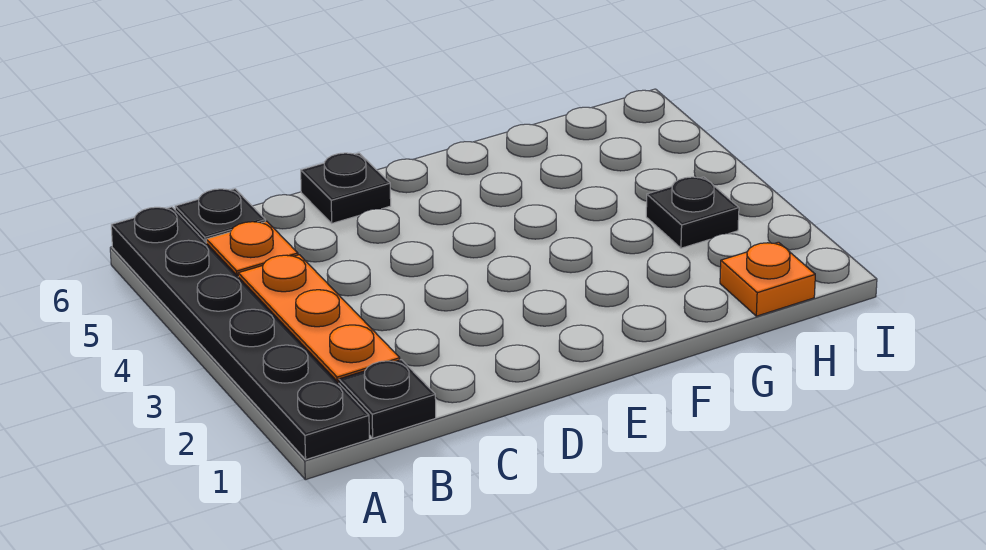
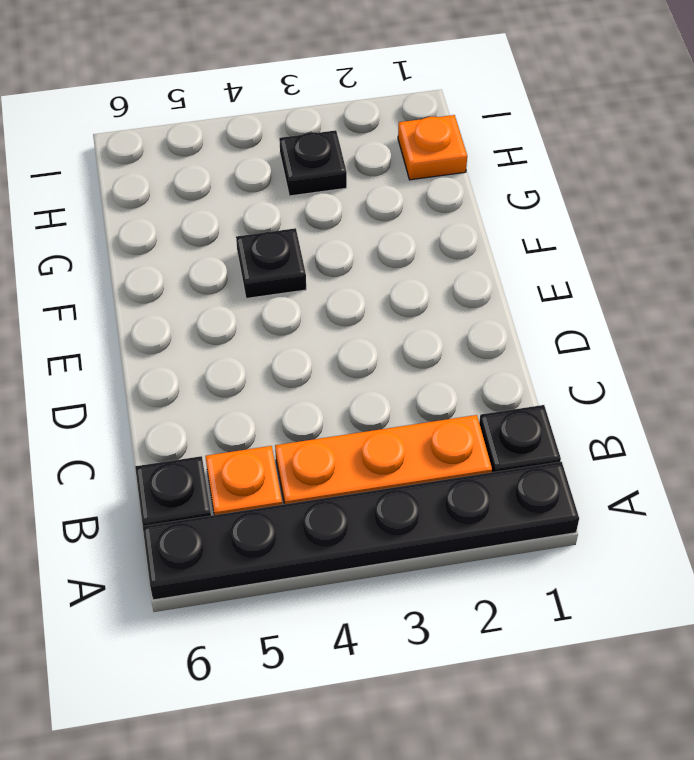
black 1x1 plate [301,153,391,223] -> black 1x1 plate moved to [236,228,306,298]

